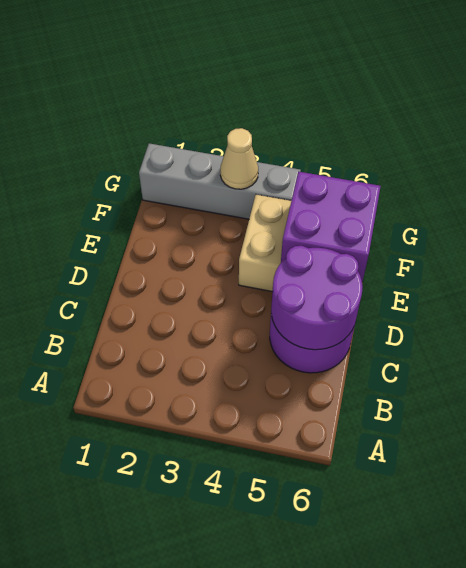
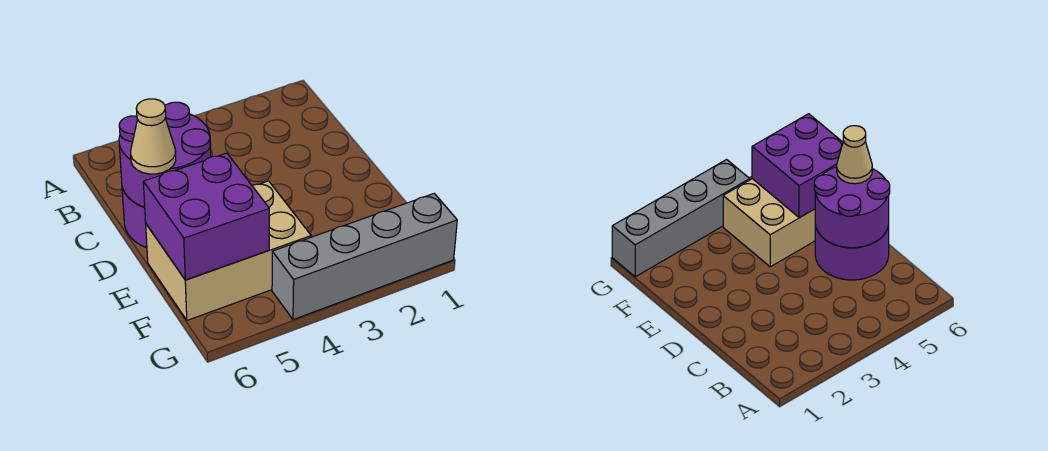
tan 1x1 cone [220,128,258,189] -> tan 1x1 cone moved to [131,99,176,174]

